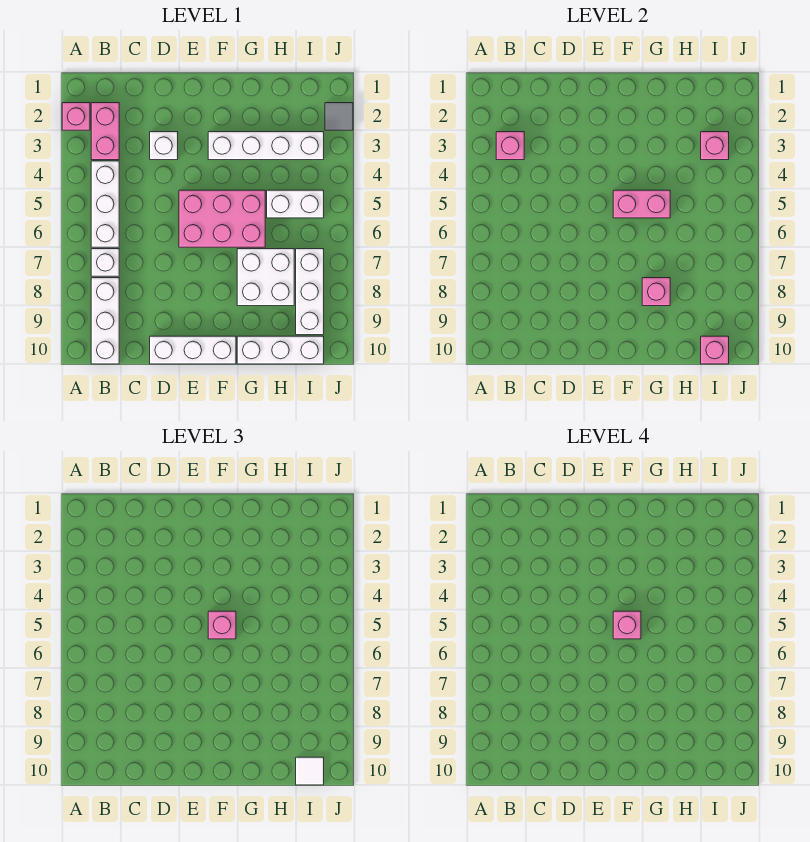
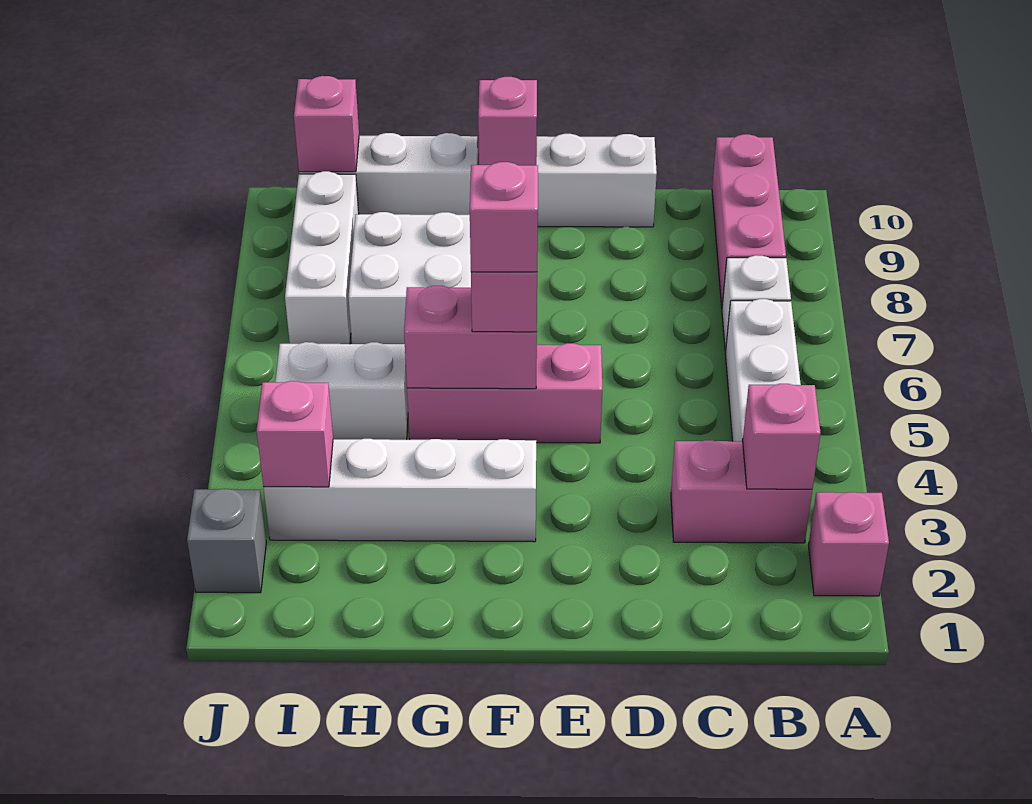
pink 1x2 brick [91,103,119,160] -> pink 1x2 brick turned to [671,440,812,543]
white 1x3 brick [91,278,119,364] -> pink 1x3 brick [712,134,786,306]
white 1x1 brick [150,132,178,160] -> none
pink 2x3 brick [179,190,265,247] -> pink 1x3 brick [407,343,602,443]
pink 1x1 brick [642,278,670,306] -> pink 1x1 brick moved to [478,77,537,165]
white 1x1 tile [296,757,324,785] -> none
grey 1x1 tile [325,103,353,130] -> grey 1x1 brick [187,489,266,593]

